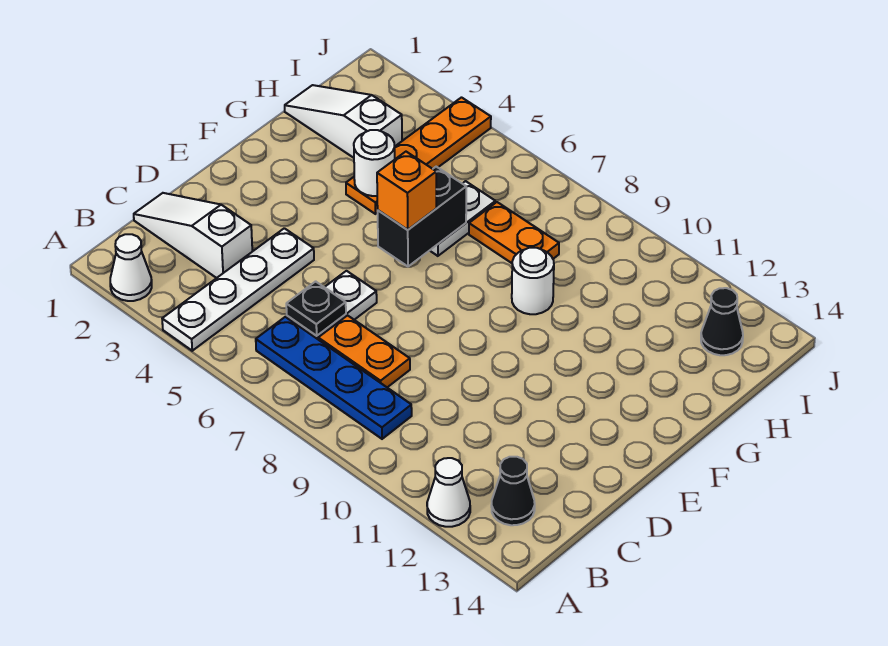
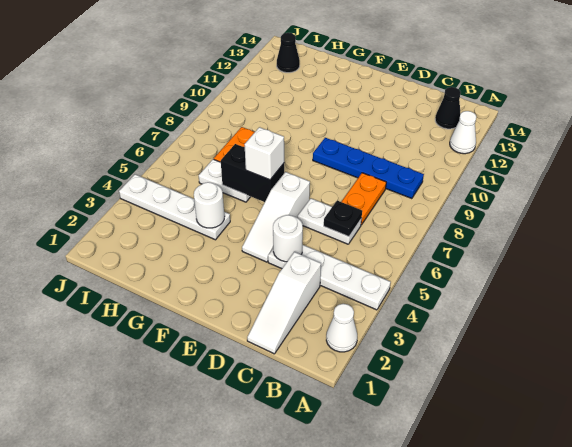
blue 1x4 plate [256,317,412,439] -> blue 1x4 plate turned to [313,138,424,199]
orange 1x1 brick [377,152,436,230] -> white 1x1 brick [245,127,284,180]
orange 1x4 plate [346,98,491,214] -> white 1x4 plate [119,174,230,240]
white 1x1 round brick [512,248,554,314] -> white 1x1 round brick moved to [273,215,303,262]
white 1x3 slope [285,85,402,158] -> white 1x3 slope moved to [242,172,310,262]

